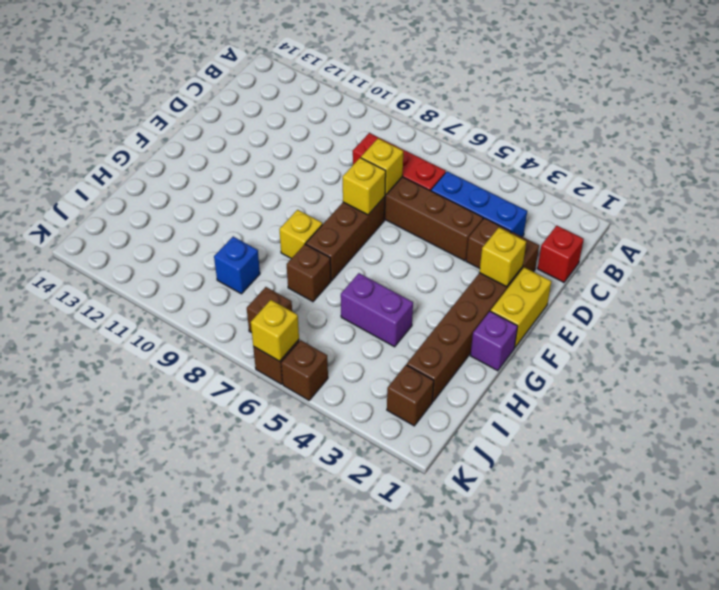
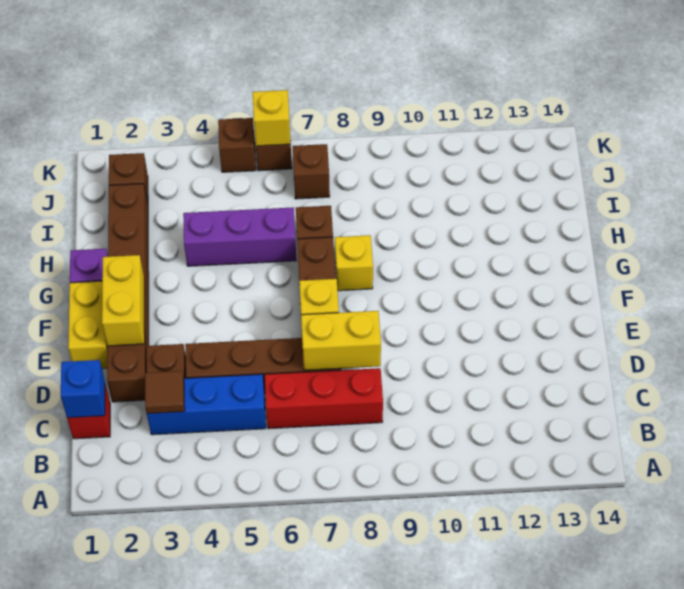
none -> brown 1x1 tile [145,371,185,414]
yellow 1x1 brick [361,138,403,195] -> yellow 1x2 brick [301,311,381,370]
yellow 1x1 brick [479,228,526,287] -> yellow 1x2 brick [102,255,145,346]
purple 1x2 brick [341,273,413,347] -> purple 1x3 brick [183,207,297,266]
blue 1x1 brick [214,237,260,294] -> blue 1x1 brick moved to [61,360,105,418]

